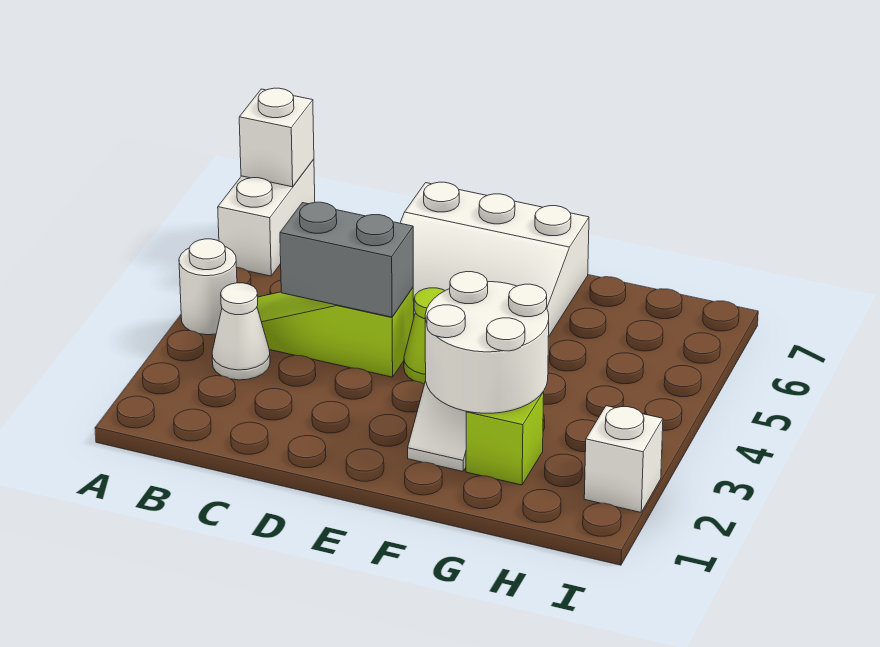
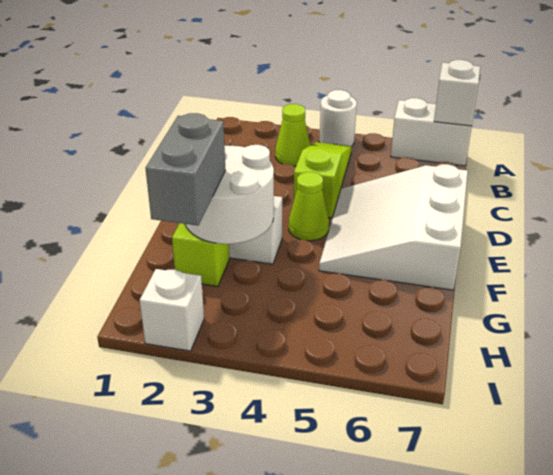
white 1x1 cone [212,283,270,380] -> lime 1x1 cone [275,104,310,166]
grey 1x2 brick [280,202,413,317] -> grey 1x2 brick moved to [145,113,226,226]

